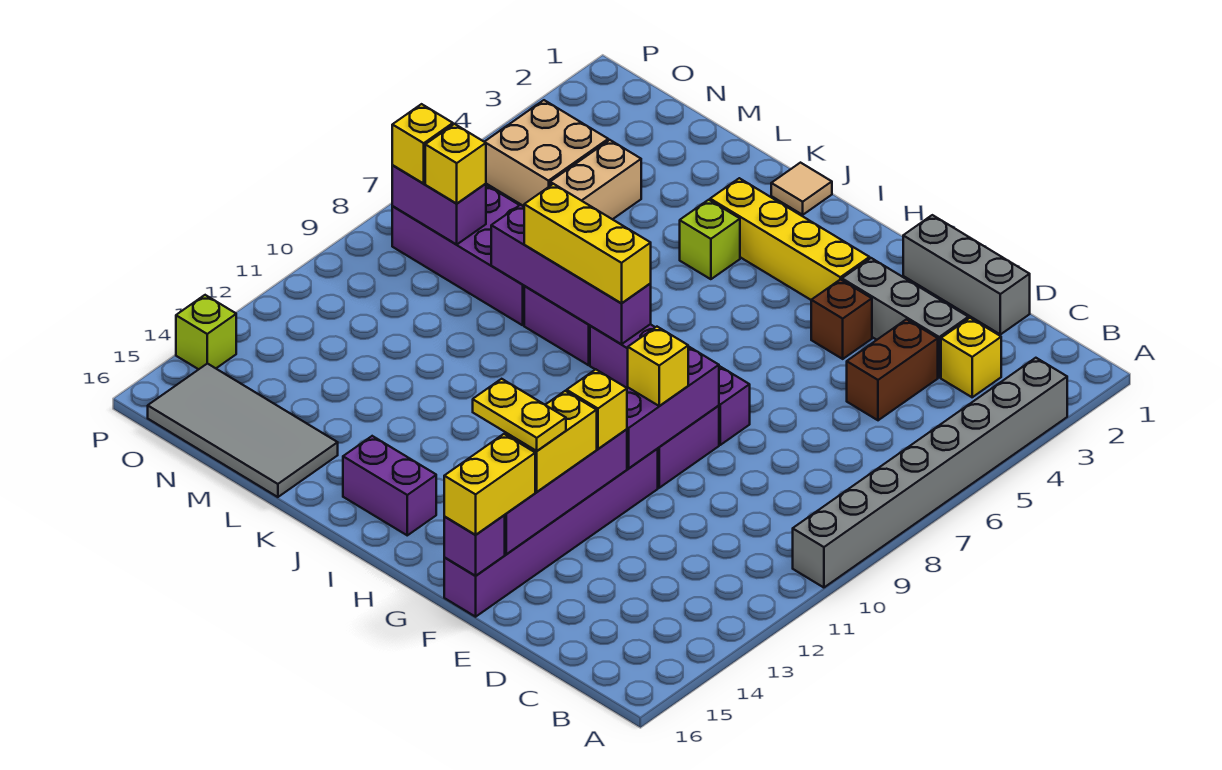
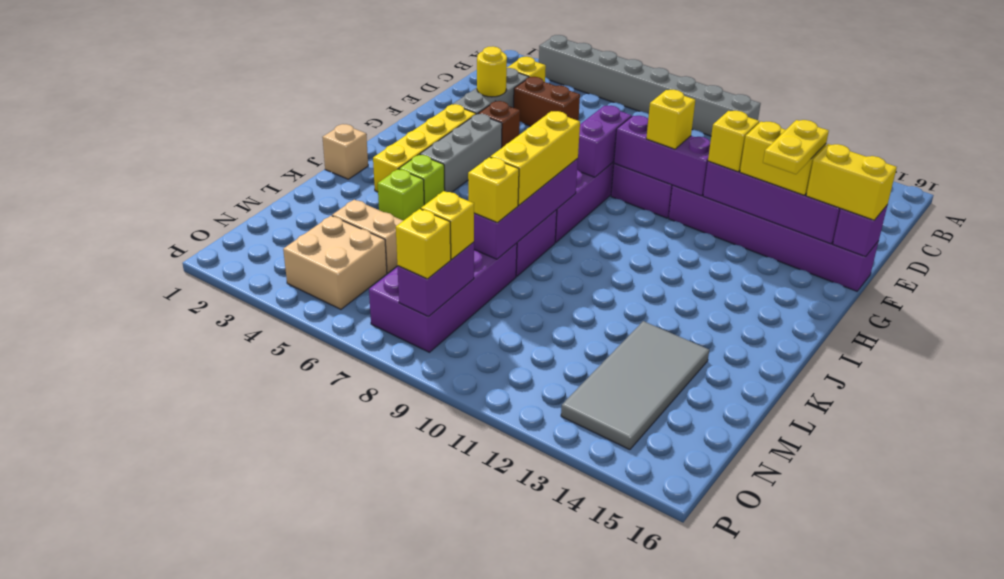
grey 1x3 brick [903,215,1030,334] -> grey 1x3 brick moved to [420,114,502,192]
none -> yellow 1x1 round brick [477,46,507,97]
purple 1x2 brick [343,436,436,535] -> purple 1x2 brick moved to [577,106,632,177]
tan 1x1 tile [771,163,832,215] -> tan 1x1 brick [322,124,368,179]
none -> yellow 1x1 brick [468,157,519,222]
grey 2x4 tile [148,363,338,497] -> grey 2x4 tile moved to [561,321,709,450]
lime 1x1 brick [176,295,236,369] -> lime 1x1 brick moved to [378,169,424,221]

